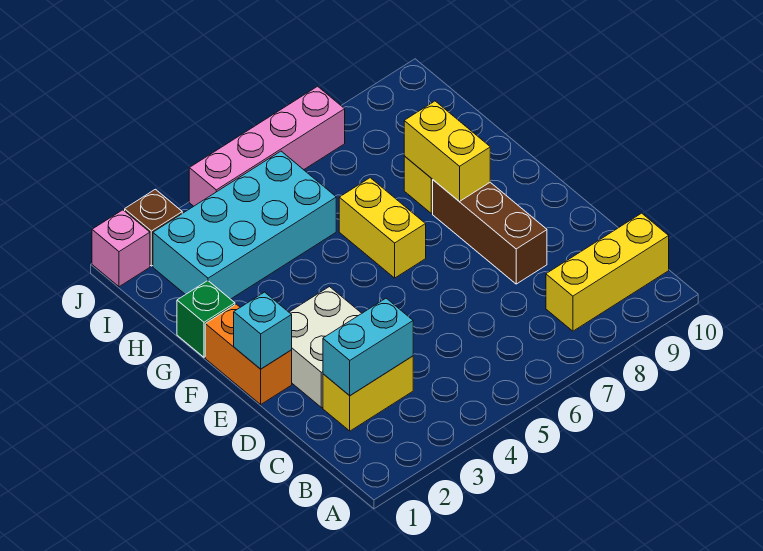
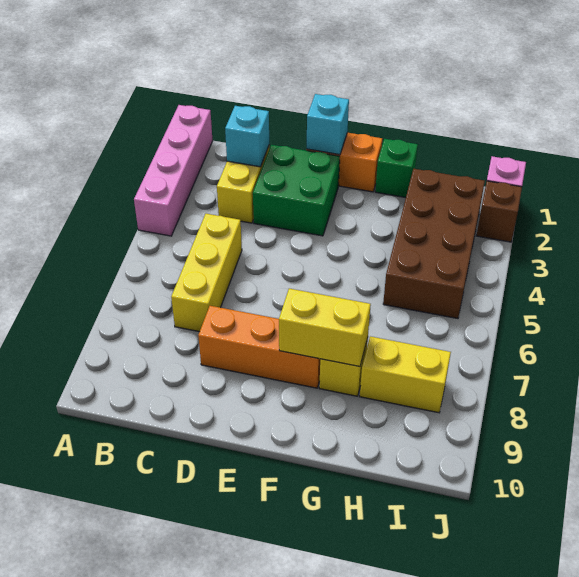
yellow 1x3 brick [546,213,669,331] -> yellow 1x3 brick moved to [171,214,242,332]
cyan 1x2 brick [323,298,413,396] -> cyan 1x1 brick [225,106,269,167]
white 2x2 brick [289,287,362,408] -> green 2x2 brick [253,145,340,236]
brown 1x3 brick [433,180,547,284] -> orange 1x3 brick [198,306,320,388]
yellow 1x2 brick [339,178,426,278] -> yellow 1x2 brick moved to [360,336,451,413]
cyan 2x4 brick [153,151,336,299] -> brown 2x4 brick [383,169,485,319]
pink 1x4 brick [189,86,345,206] -> pink 1x4 brick moved to [134,105,213,236]

